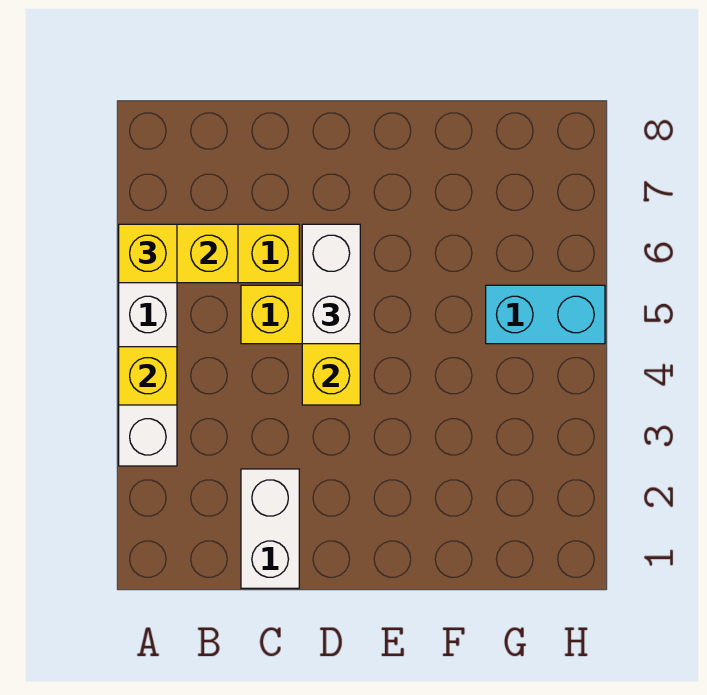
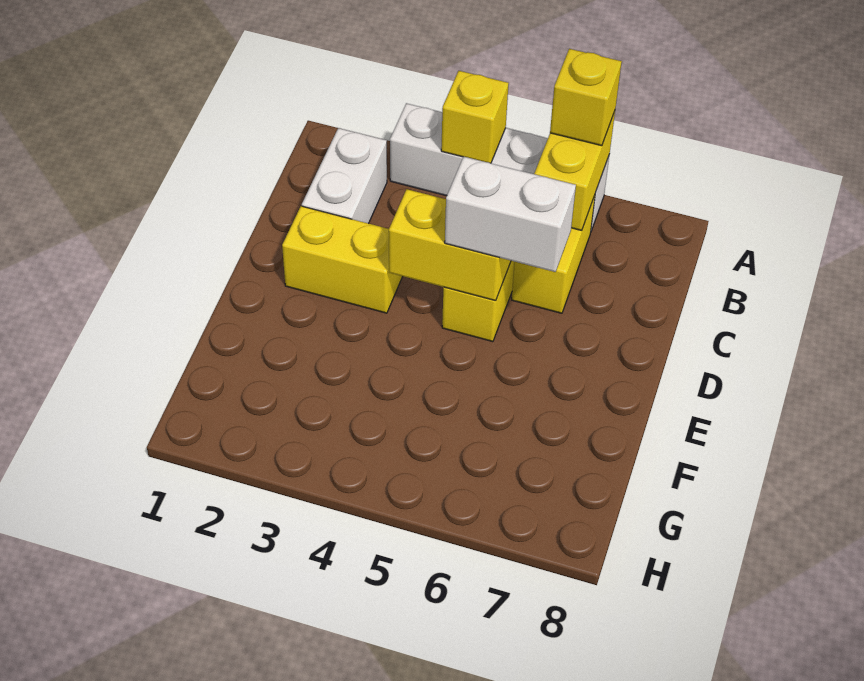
white 1x2 brick [241,469,299,588] -> white 1x2 brick turned to [302,128,387,223]
none -> yellow 1x2 brick [282,206,403,313]
cyan 1x2 brick [486,285,605,344] -> none

